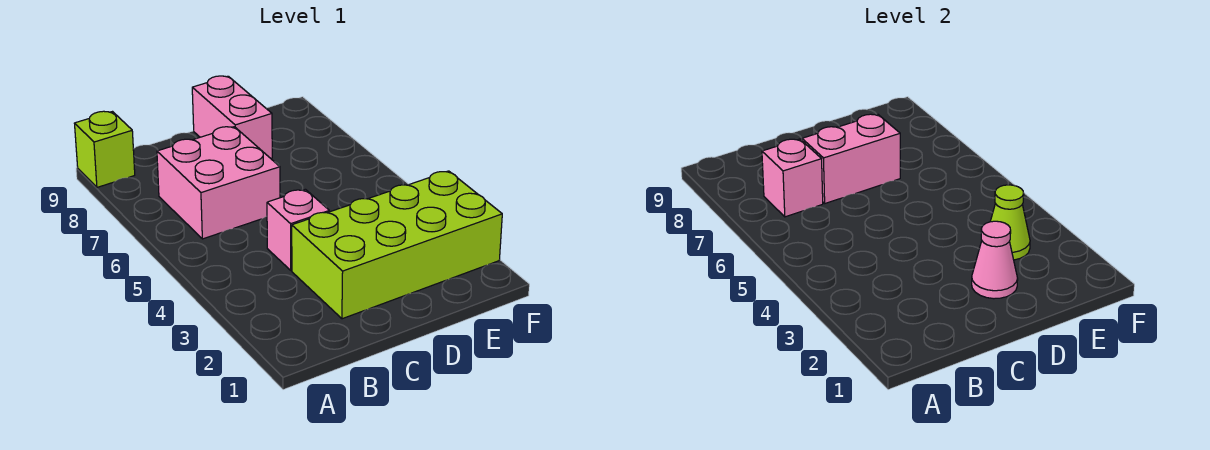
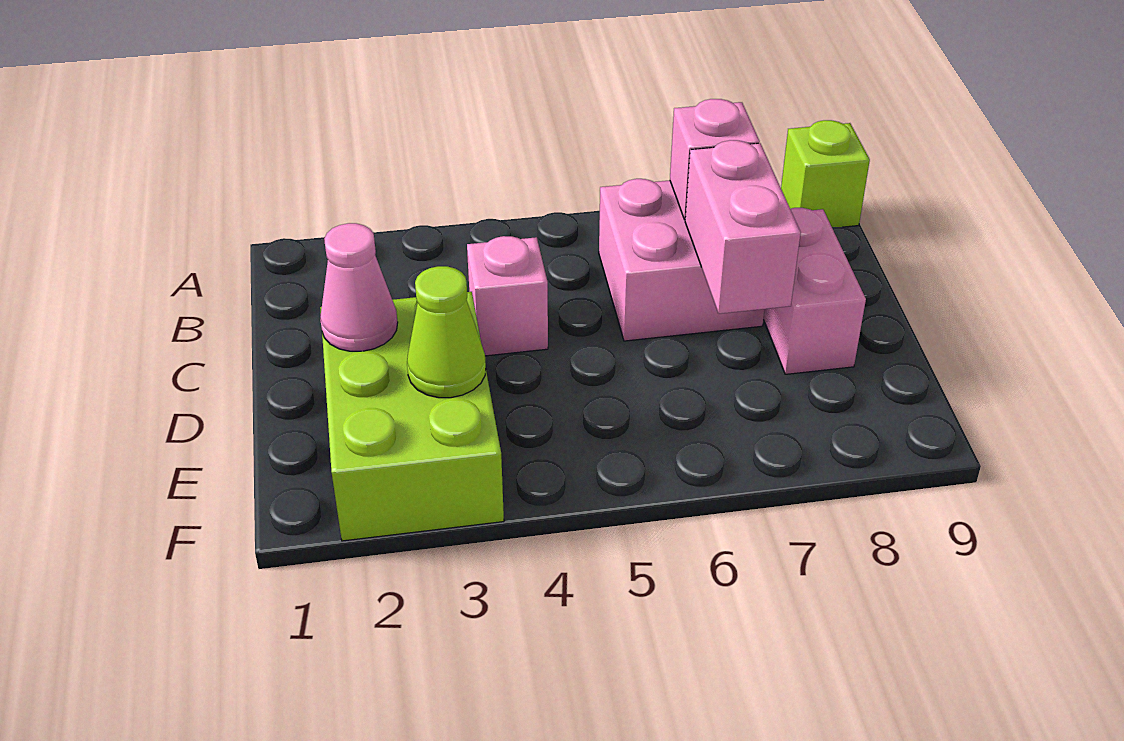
lime 2x4 brick [292,171,502,319] -> lime 2x3 brick [320,292,504,541]
pink 1x2 brick [192,76,272,159] -> pink 1x2 brick turned to [764,208,866,374]

